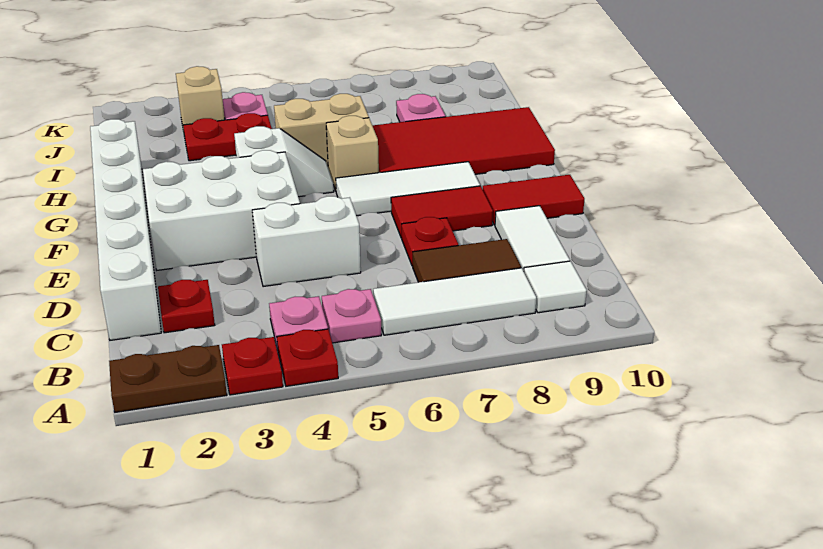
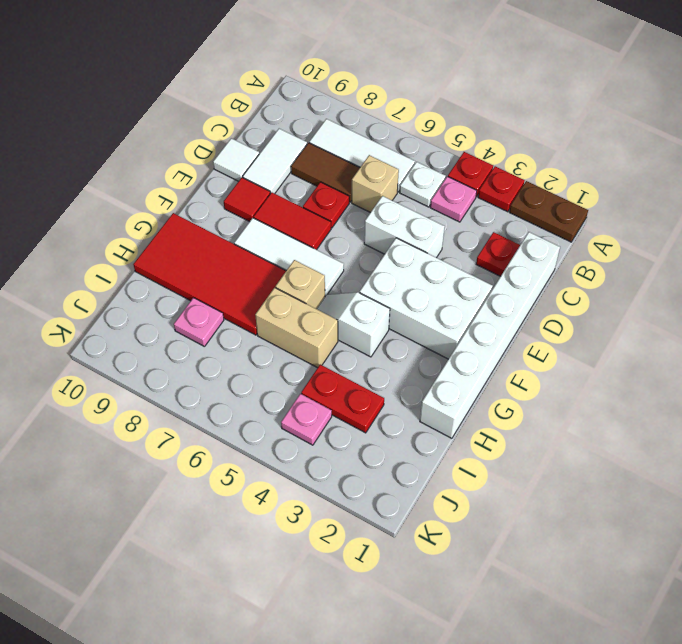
pink 1x1 plate [322,289,381,343] -> white 1x1 plate [400,162,446,207]
white 1x1 tile [524,261,587,313] -> white 1x1 tile moved to [213,138,259,181]
red 1x2 tile [483,175,585,225] -> red 1x1 tile [224,177,270,222]
tan 1x1 brick [176,66,225,131] -> tan 1x1 brick moved to [352,155,399,212]

